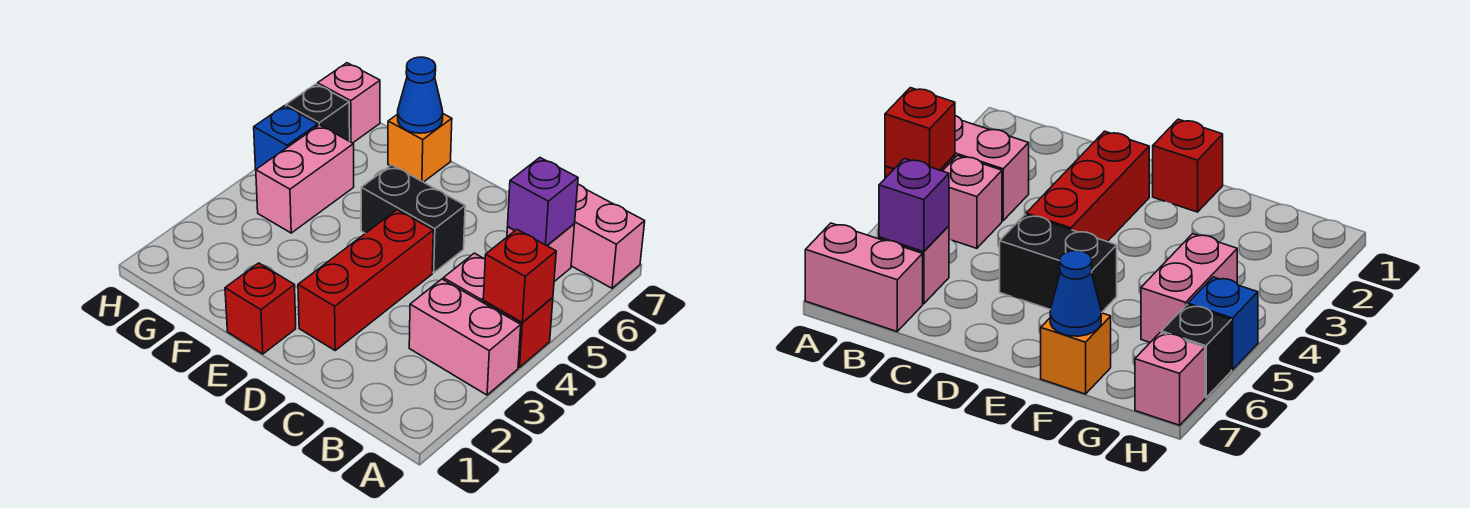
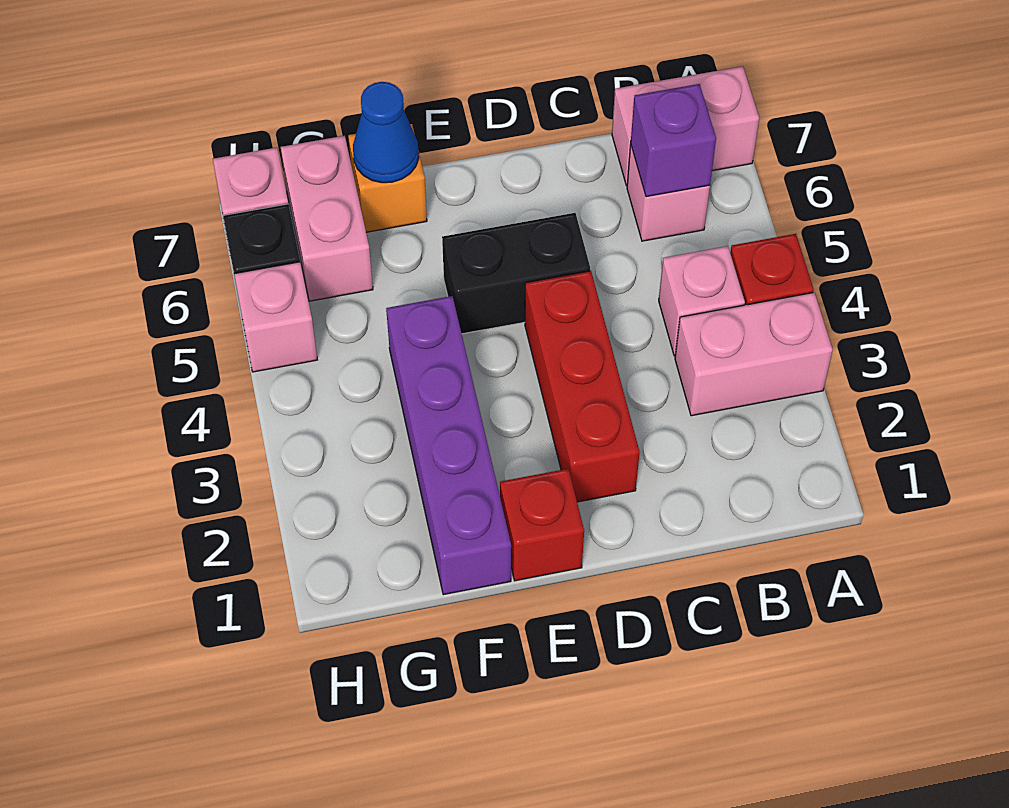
red 1x1 brick [483,229,556,323] -> none
none -> purple 1x4 brick [386,296,511,595]
pink 1x2 brick [256,125,354,233] -> pink 1x2 brick moved to [281,136,373,301]
blue 1x1 brick [254,106,318,169] -> pink 1x1 brick [234,262,317,372]

